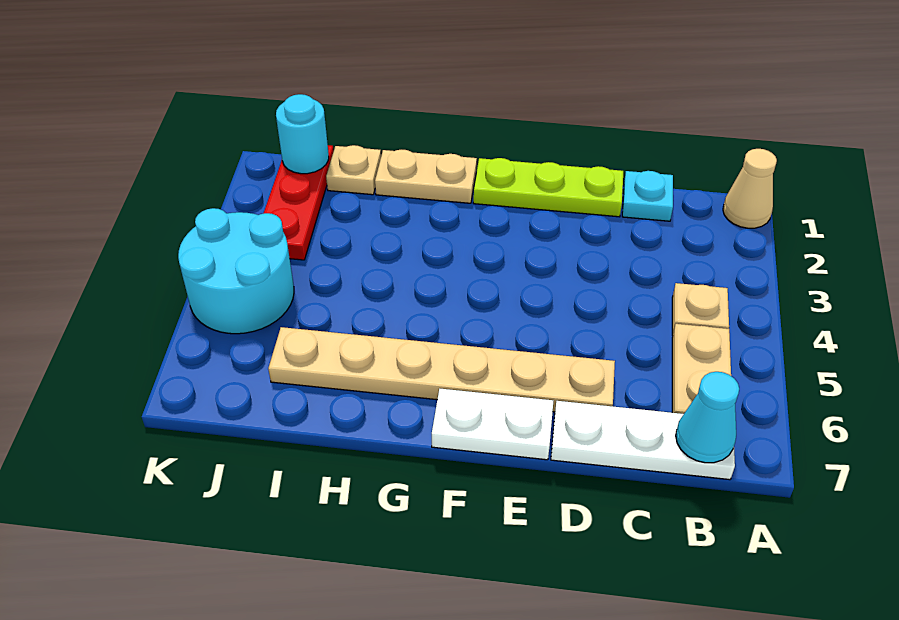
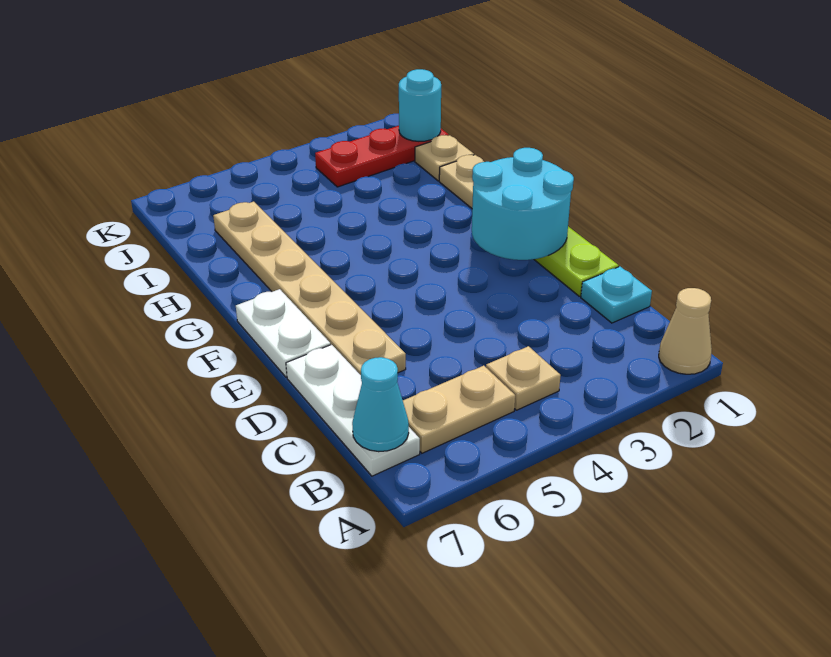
cyan 2x2 round brick [178,208,294,334] -> cyan 2x2 round brick moved to [472,148,574,260]

